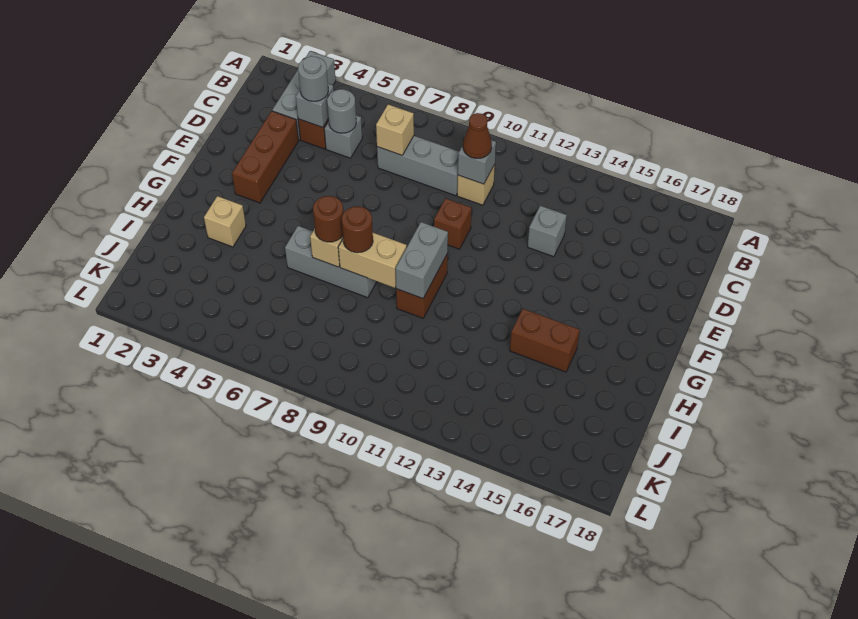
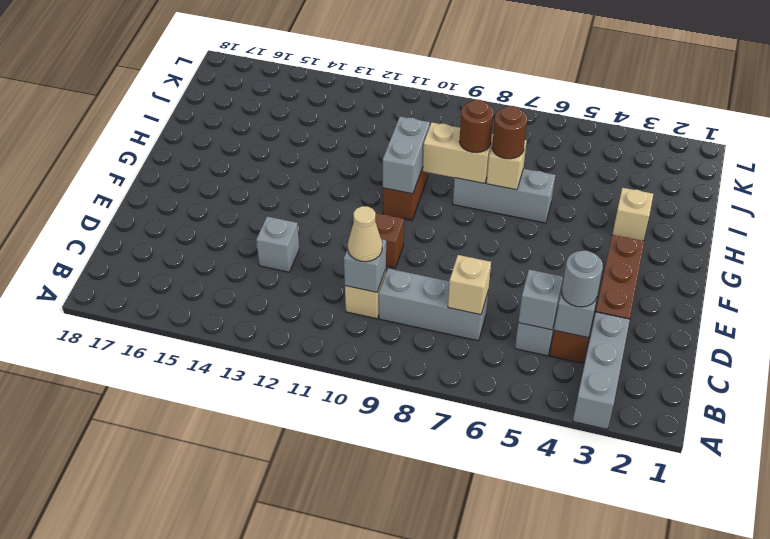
grey 1x1 round brick [327,89,356,133] -> grey 1x1 brick [518,270,563,330]
brown 1x1 cone [463,113,492,158] -> tan 1x1 cone [348,206,382,262]
brown 1x2 brick [510,309,580,372] -> none

